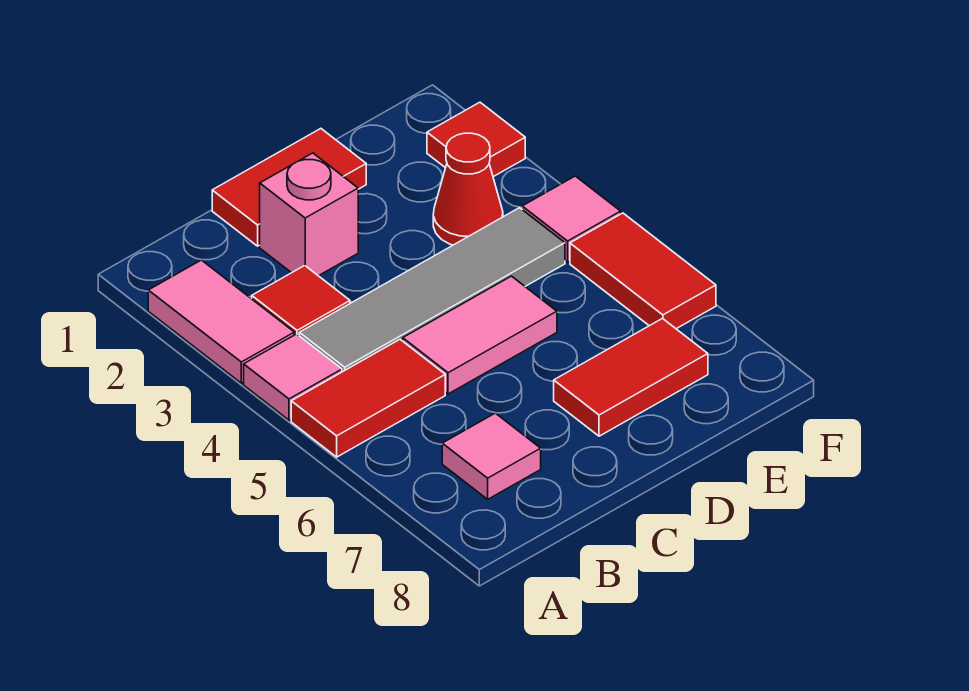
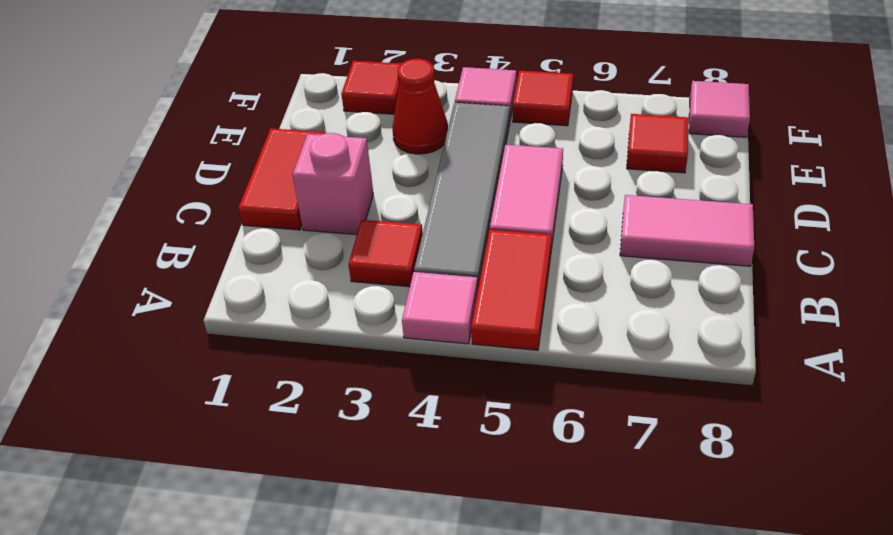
pink 1x2 tile [148,260,294,383] -> pink 1x2 tile moved to [620,195,754,266]
pink 1x1 tile [442,413,541,499] -> pink 1x1 tile moved to [689,81,750,137]
red 1x2 tile [554,319,708,436] -> red 1x1 tile [627,114,689,173]
red 1x2 tile [570,213,716,329] -> red 1x1 tile [513,71,573,126]

